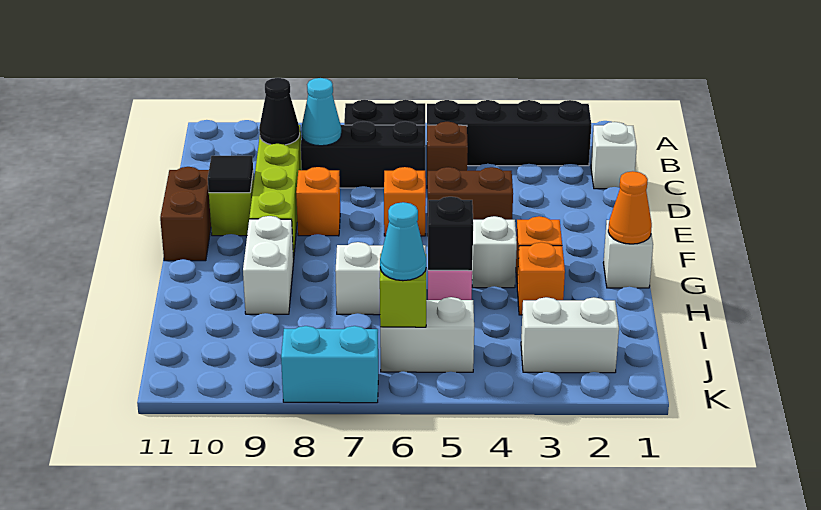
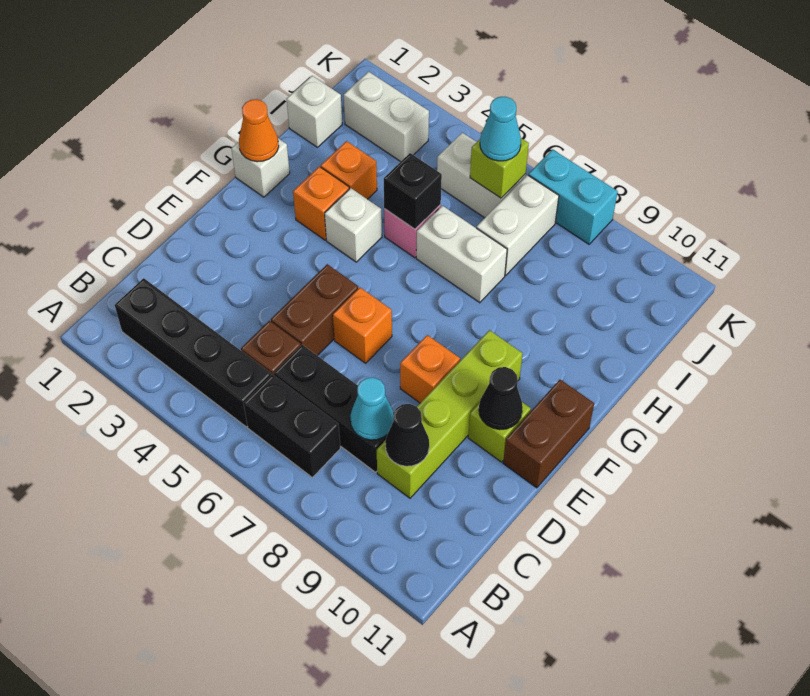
white 1x1 brick [591,122,637,189] -> white 1x1 brick moved to [287,76,342,147]
brown 1x2 brick [427,167,513,236] -> brown 1x2 brick turned to [271,264,358,356]
black 1x1 tile [208,156,253,193] -> black 1x1 cone [479,367,523,430]
white 1x2 brick [243,216,294,314] -> white 1x2 brick moved to [476,175,559,275]

